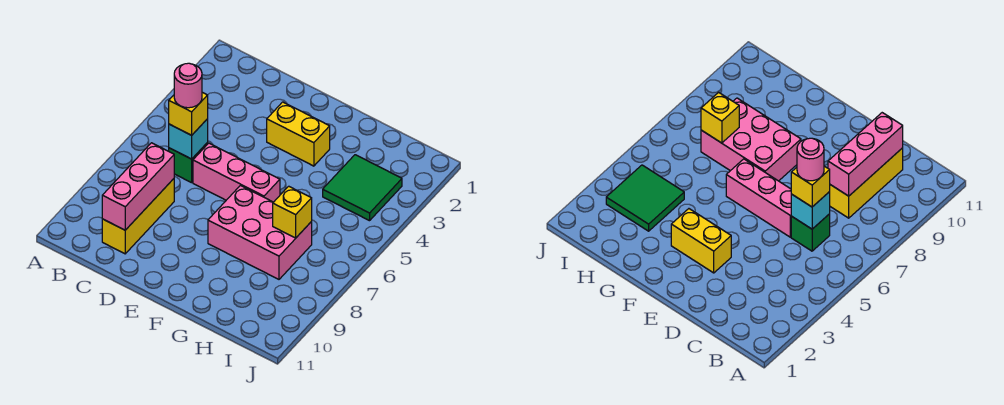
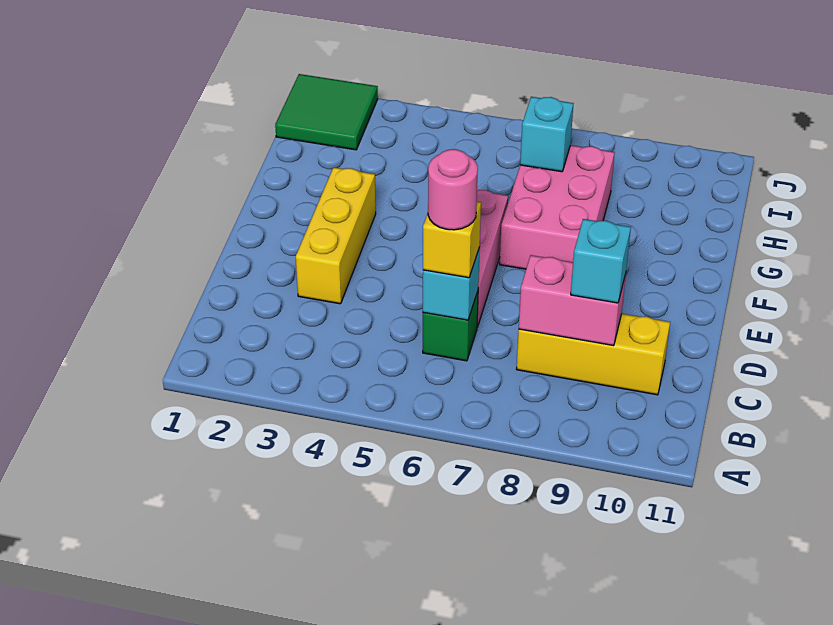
pink 1x3 brick [102,143,174,230] -> pink 1x2 brick [519,255,626,346]
none -> cyan 1x1 brick [571,219,631,303]
yellow 1x2 brick [267,102,330,166] -> yellow 1x3 brick [296,167,376,304]
green 2x2 tile [323,155,402,221] -> green 2x2 tile moved to [275,74,378,150]
yellow 1x1 brick [273,186,312,238] -> cyan 1x1 brick [520,97,573,172]

